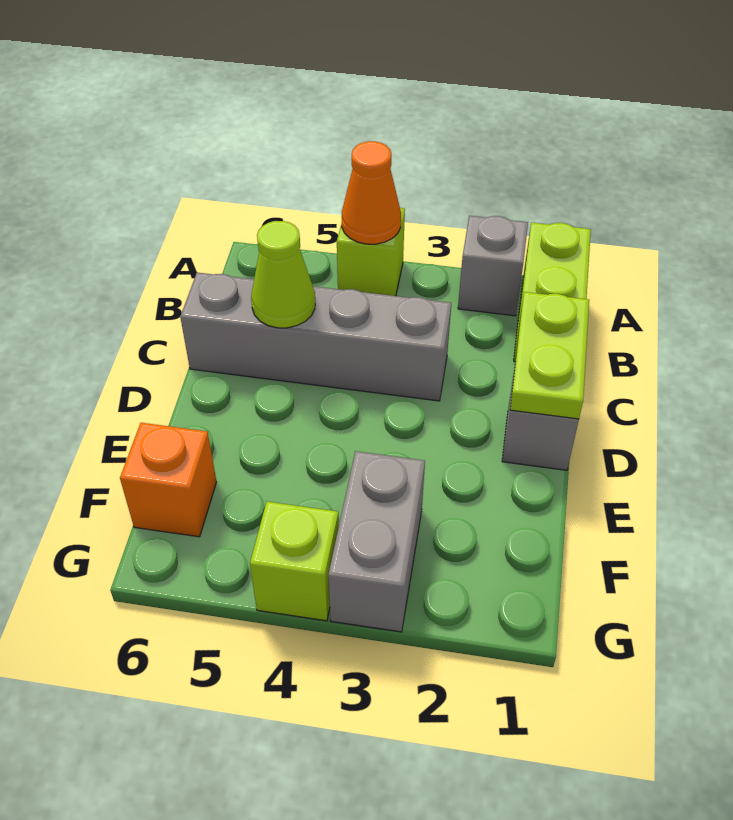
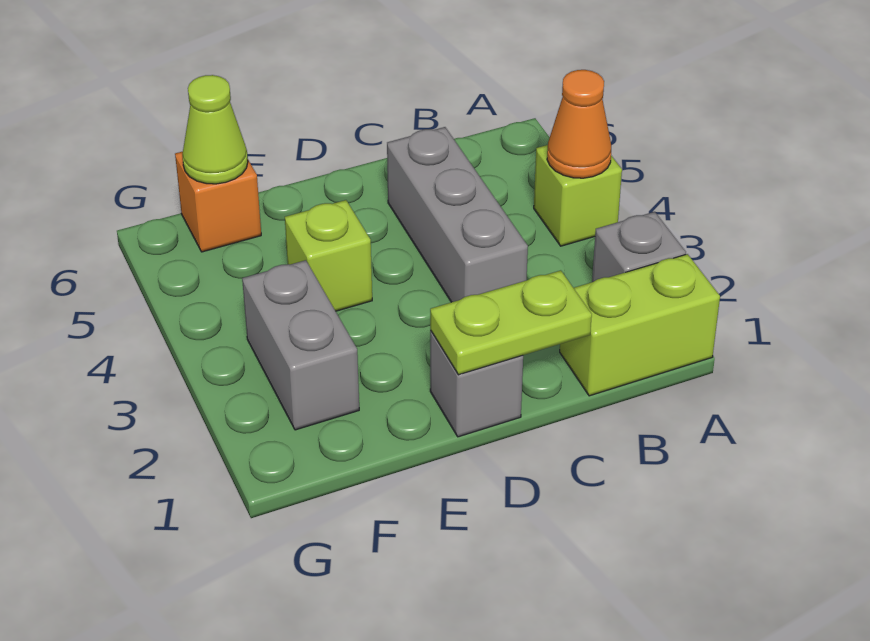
grey 1x4 brick [180,273,451,401] -> grey 1x3 brick [387,127,528,302]
lime 1x1 cone [251,221,315,328] -> lime 1x1 cone moved to [182,75,248,184]
grey 1x2 brick [328,451,425,632] -> grey 1x2 brick turned to [242,260,359,430]
lime 1x1 brick [250,502,339,621] -> lime 1x1 brick moved to [285,200,372,311]

